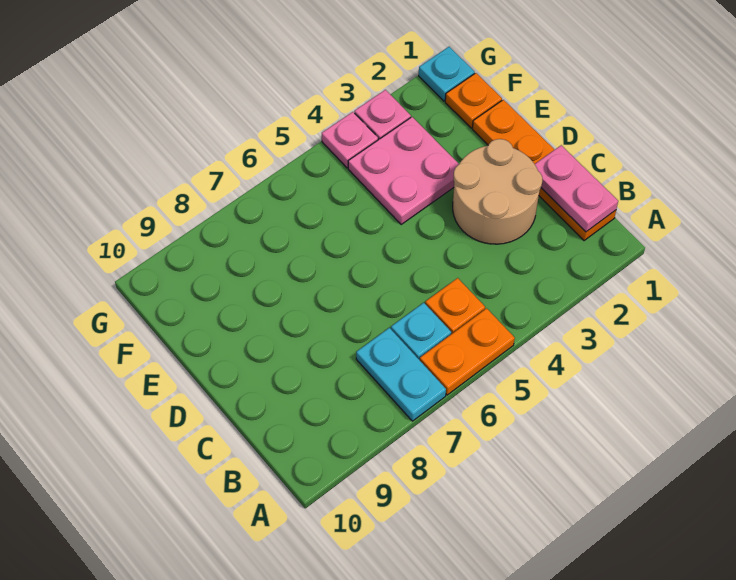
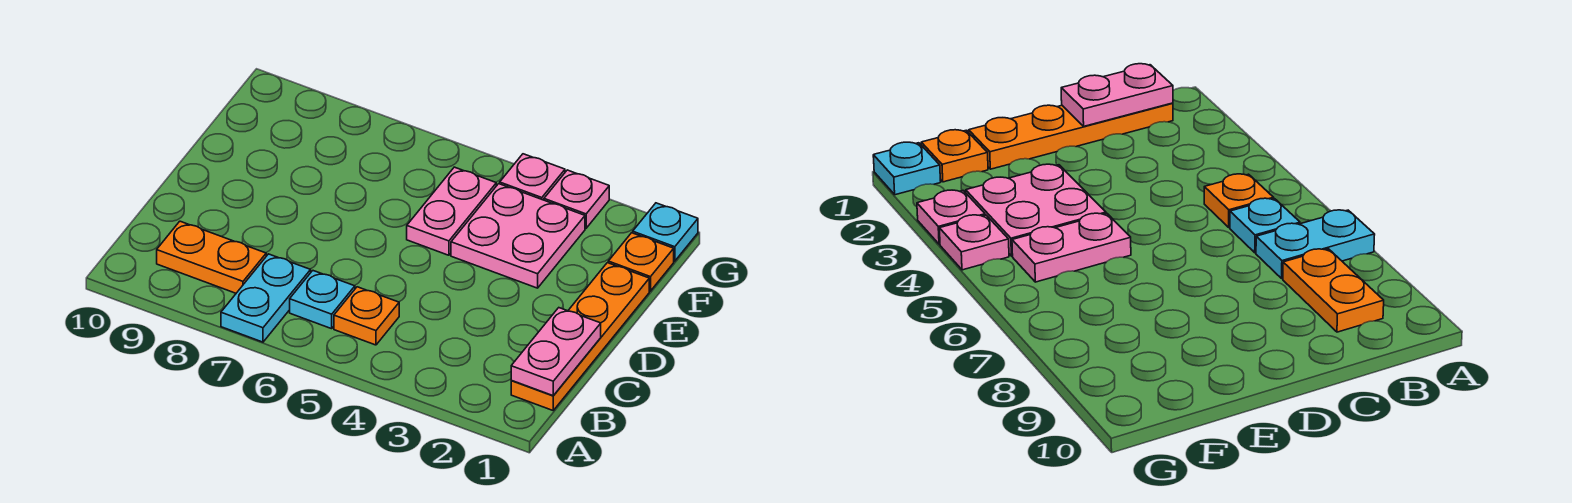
orange 1x2 plate [420,308,515,395] -> orange 1x2 plate moved to [157,221,266,293]
tan 2x2 round brick [453,139,542,244] -> none
none -> pink 1x2 plate [407,167,496,255]

